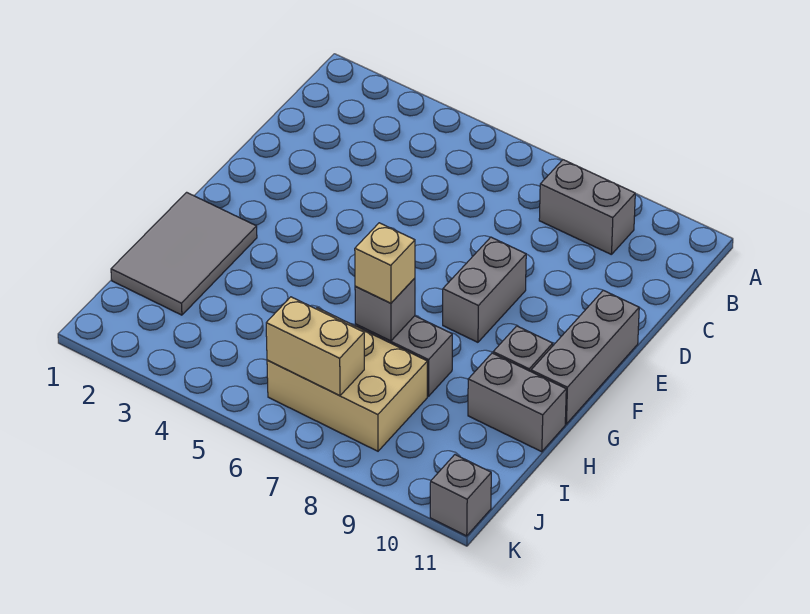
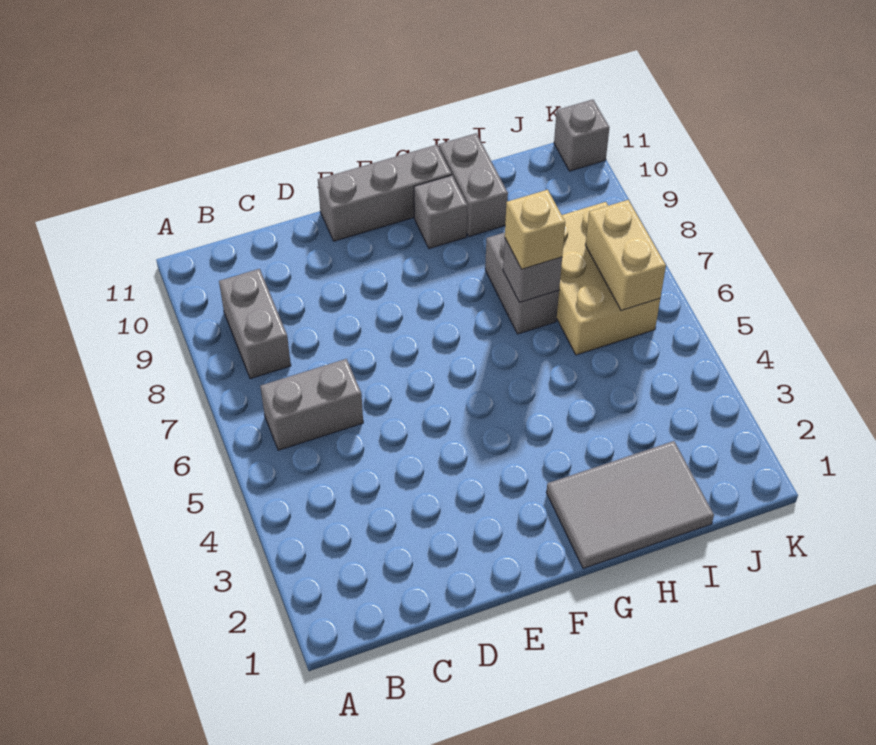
grey 1x2 brick [443,237,526,342] -> grey 1x2 brick moved to [260,359,363,450]

